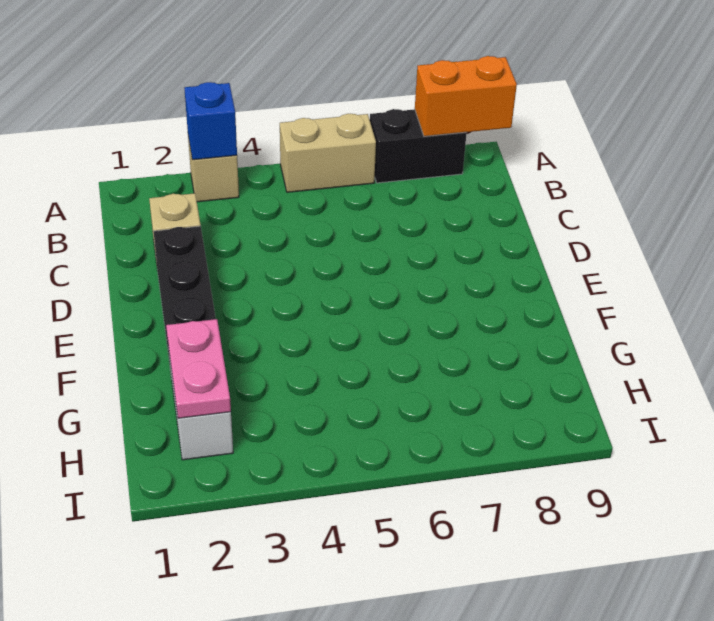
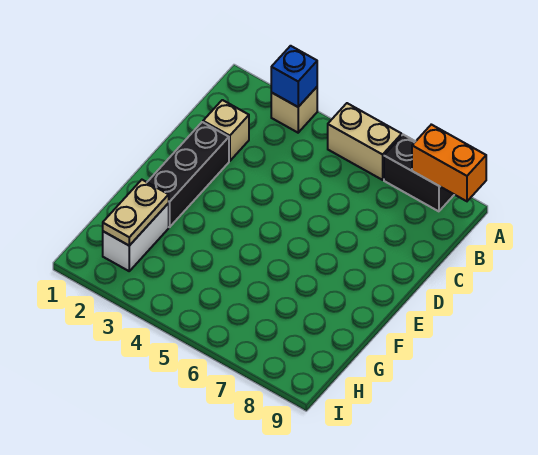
pink 1x2 plate [166,319,231,418] -> tan 1x2 plate [103,180,169,246]

